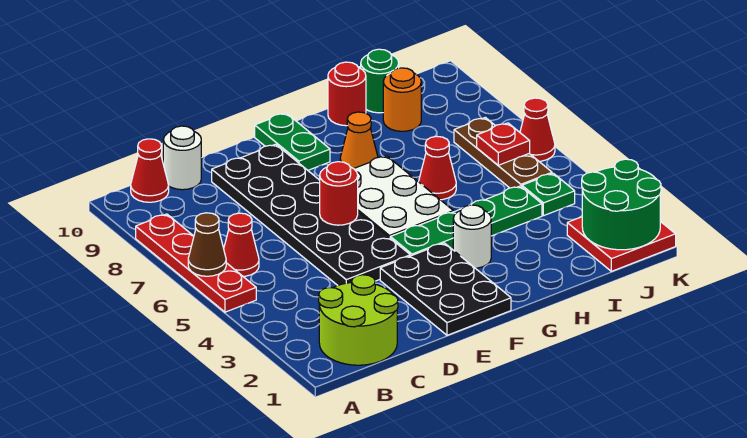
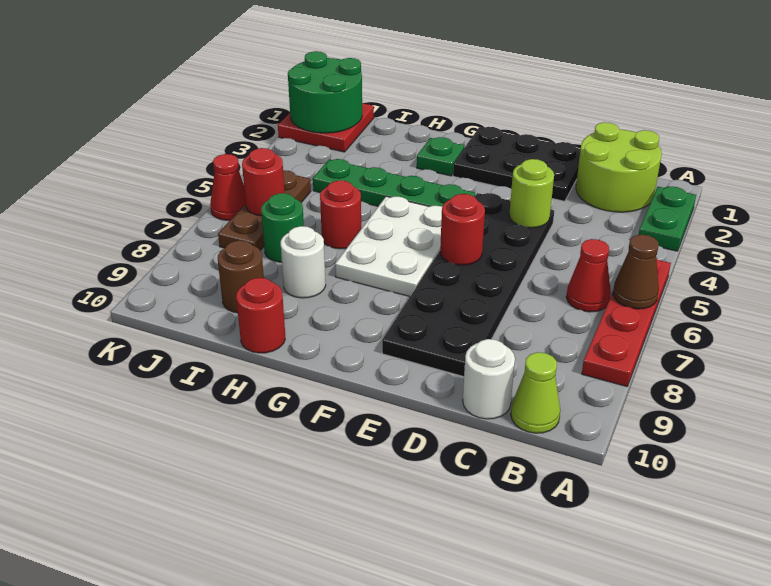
red 1x1 cone [131,139,169,202] -> lime 1x1 cone [511,352,560,433]
none -> lime 1x1 round brick [509,159,554,228]
black 2x3 plate [380,243,511,335] -> black 2x3 plate turned to [453,127,581,201]
green 1x2 plate [255,113,330,170] -> green 1x2 plate moved to [639,187,696,251]
white 1x1 round brick [453,205,491,268] -> white 1x1 round brick moved to [281,226,326,298]
orange 1x1 cone [340,112,378,169] -> none
red 1x1 cone [419,136,456,200] -> red 1x1 round brick [320,180,361,249]
orange 1x1 round brick [383,68,421,131] -> brown 1x1 round brick [218,240,264,313]
green 1x1 round brick [361,49,399,113] -> green 1x1 round brick moved to [261,193,304,262]
green 1x1 plate [522,173,575,216] -> green 1x1 plate moved to [417,137,464,176]
red 1x1 plate [477,123,530,165] -> red 1x1 round brick [242,148,285,216]

